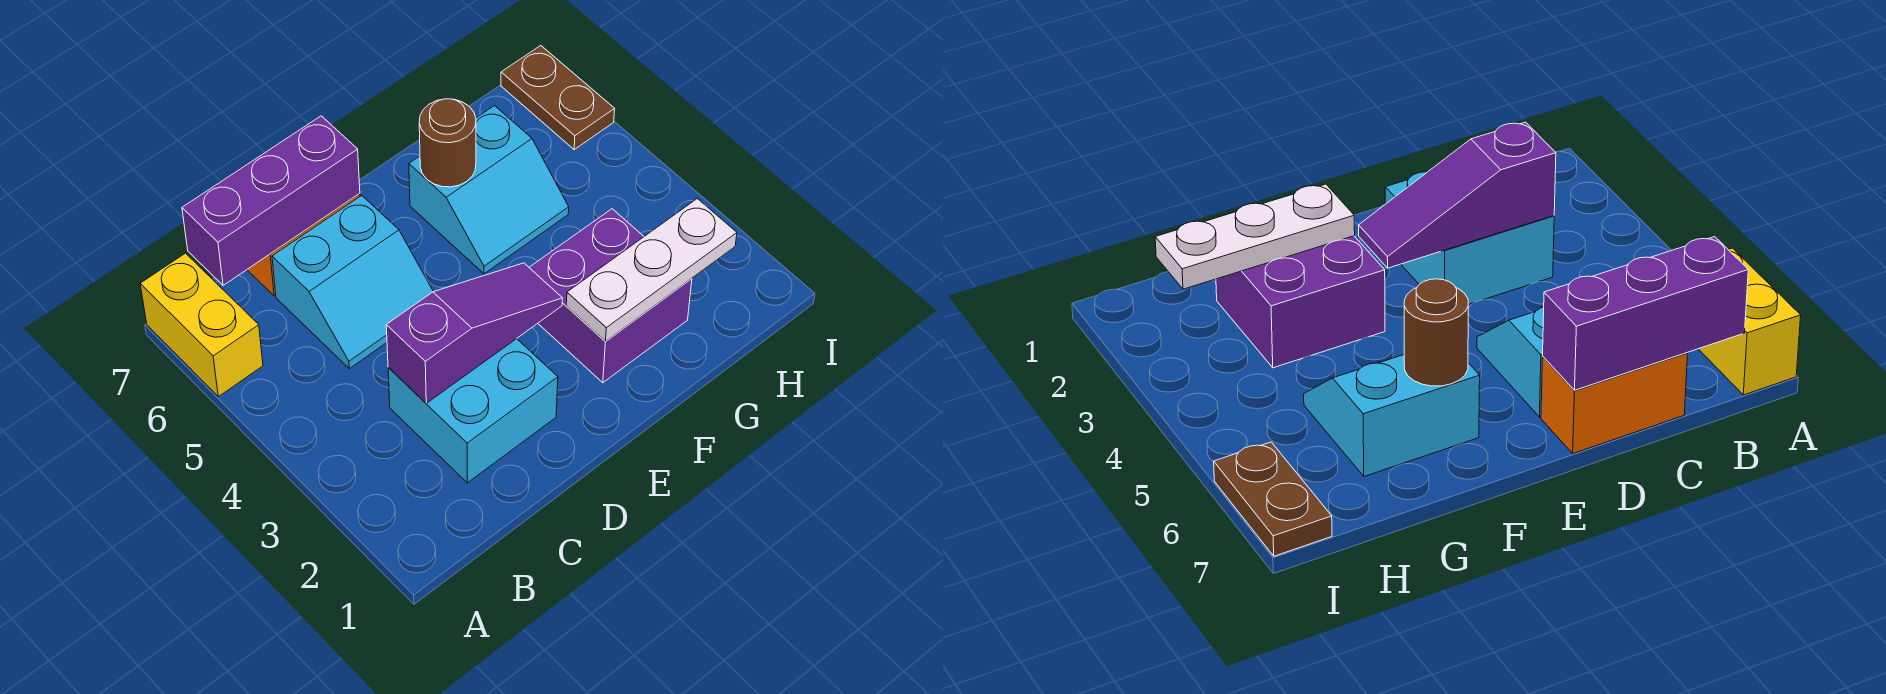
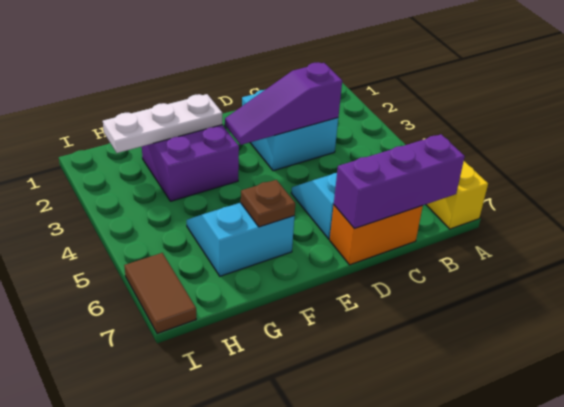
brown 1x1 round brick [419,99,476,187] -> brown 1x1 plate [241,180,295,227]
brown 1x2 plate [501,46,615,149] -> brown 1x2 tile [124,253,196,334]

